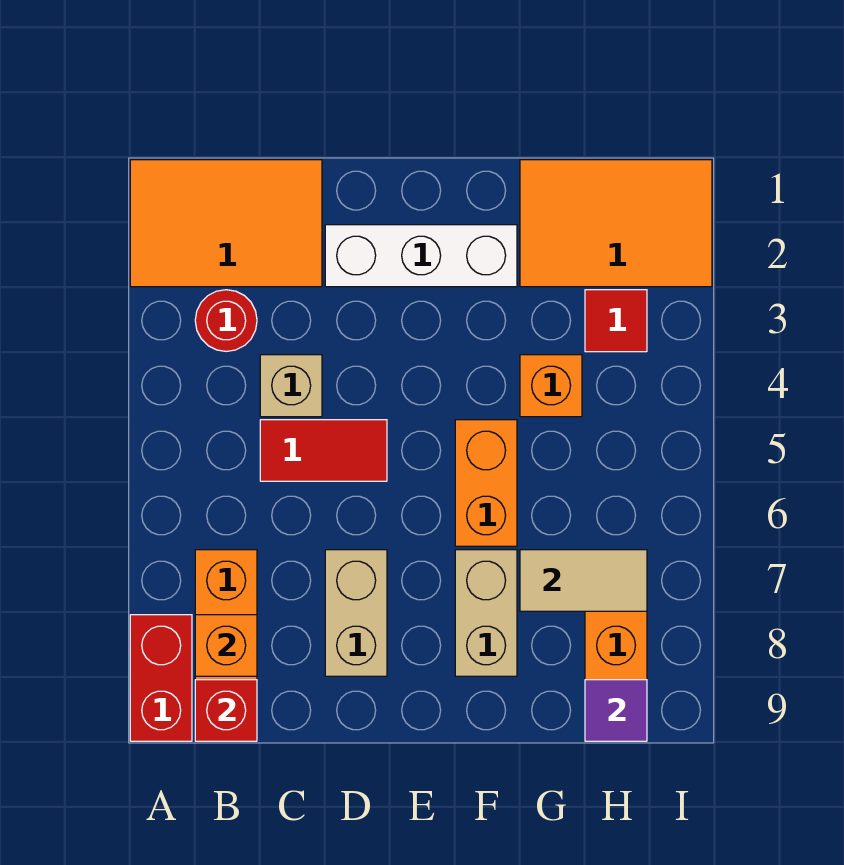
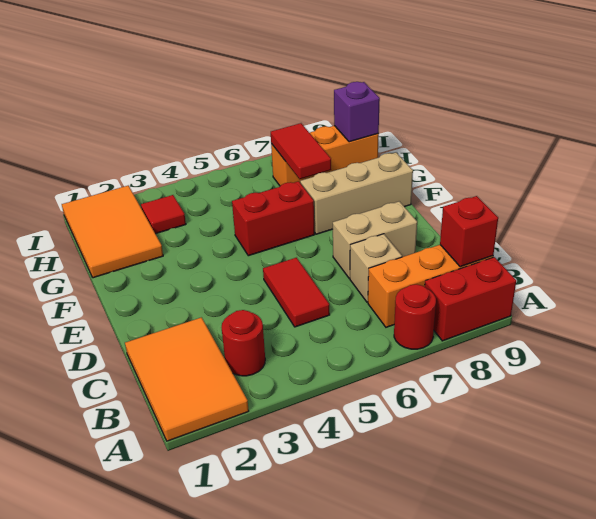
none -> red 1x1 round brick [394,284,436,349]
orange 1x1 brick [195,615,257,676] -> none
tan 1x1 brick [260,355,322,417] -> tan 1x1 brick moved to [350,234,402,302]
white 1x3 brick [325,225,517,287] -> none
orange 1x2 brick [455,420,517,546] -> red 1x2 brick [232,181,315,256]
tan 1x2 brick [455,550,517,676] -> tan 1x3 brick [300,153,413,234]
orange 1x1 brick [520,355,582,417] -> none
tan 1x2 tile [520,550,647,611] -> red 1x2 tile [271,123,331,179]
purple 1x1 tile [585,680,647,741] -> purple 1x1 brick [334,82,380,142]

